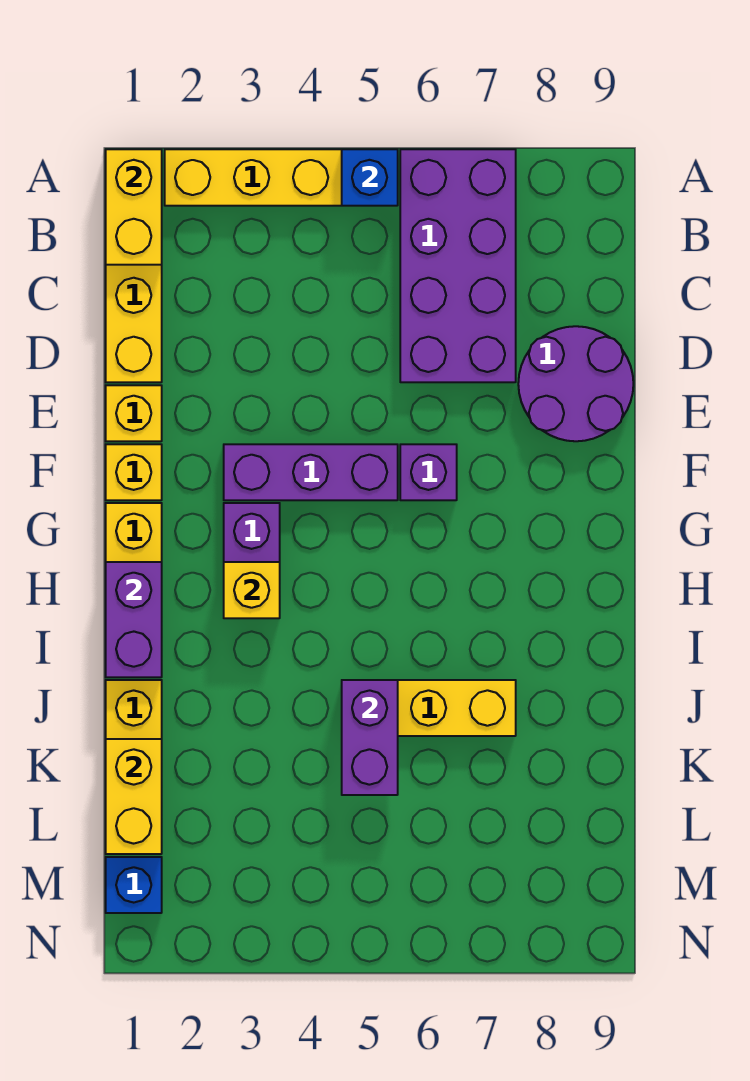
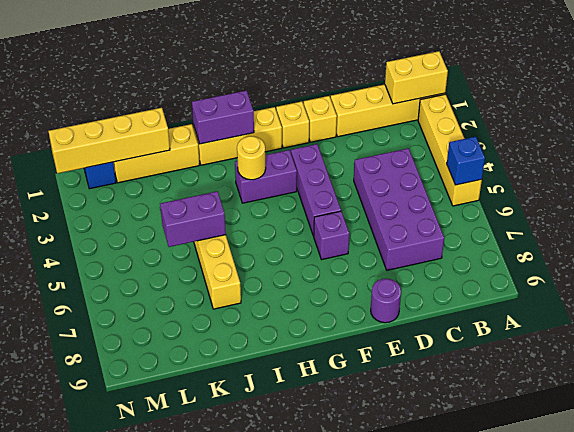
purple 2x4 brick [400,149,516,382] -> purple 2x4 brick turned to [354,148,444,270]
purple 2x2 round brick [518,326,633,441] -> purple 1x1 round brick [371,279,401,323]
yellow 1x1 brick [224,562,280,618] -> yellow 1x1 round brick [237,136,266,180]
yellow 1x2 brick [106,739,162,854] -> yellow 1x4 brick [48,108,170,173]

